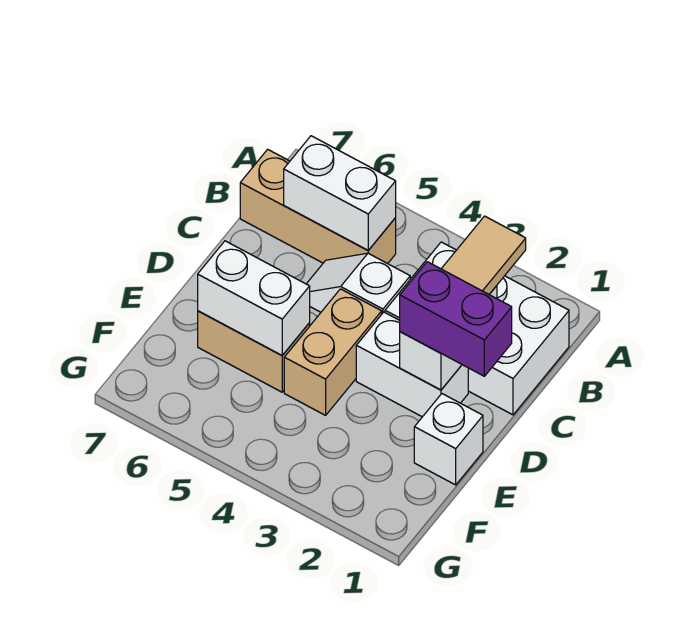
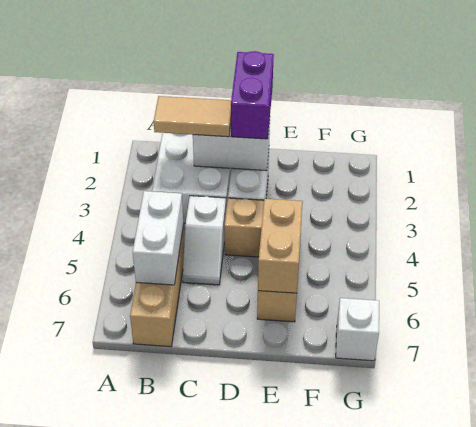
white 1x1 brick [414,394,483,485] -> white 1x1 brick moved to [336,298,379,361]
white 1x2 brick [198,241,310,355] -> tan 1x2 brick [258,199,303,293]

